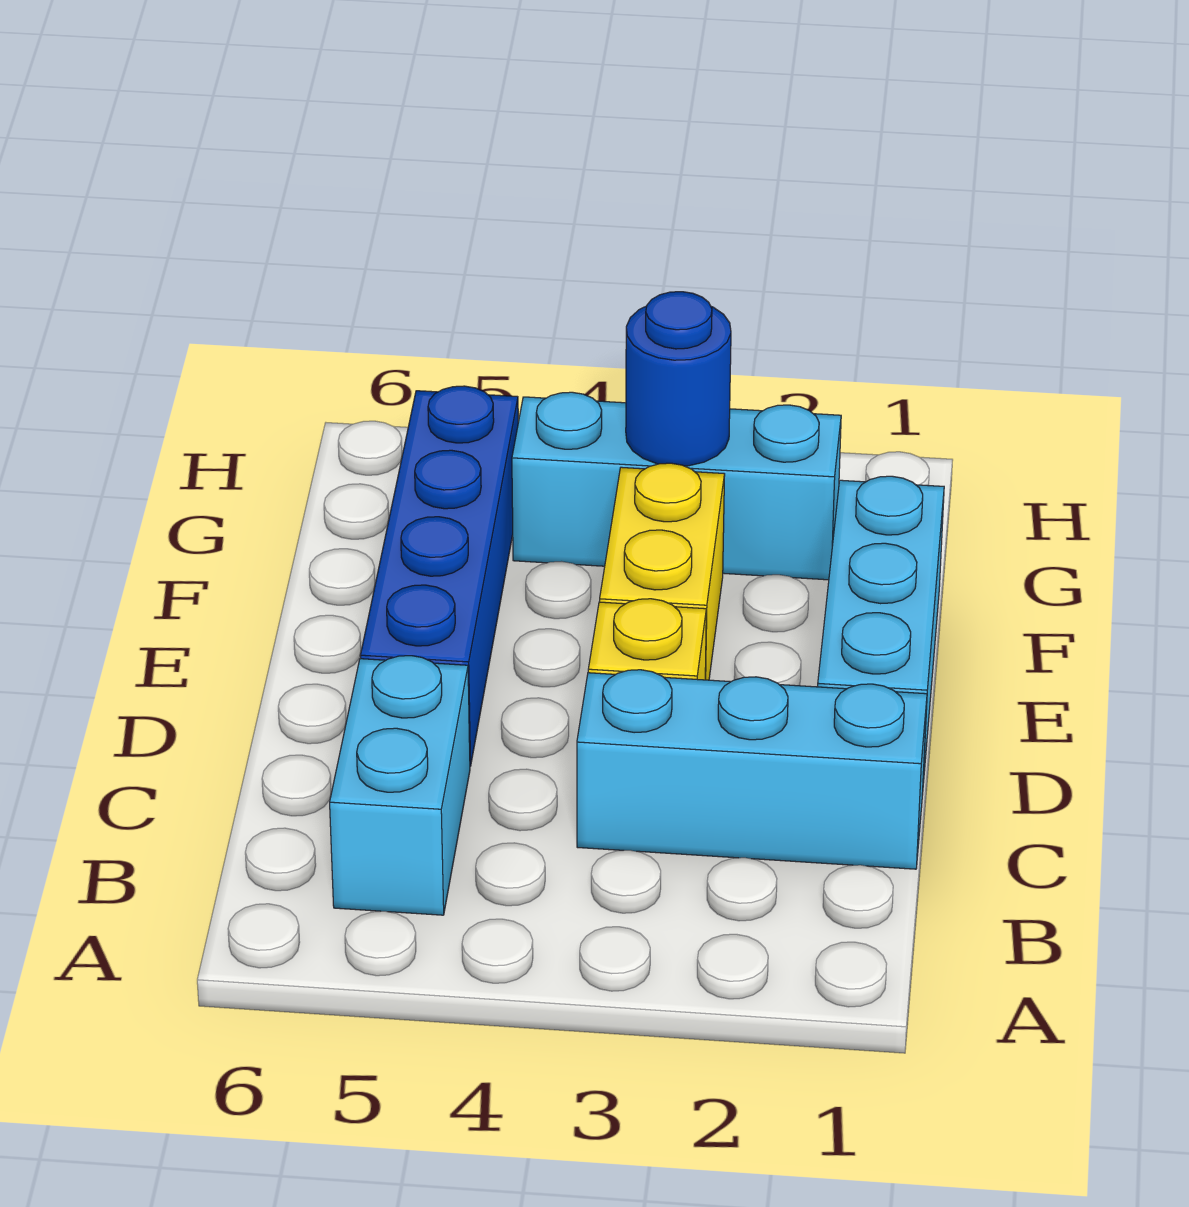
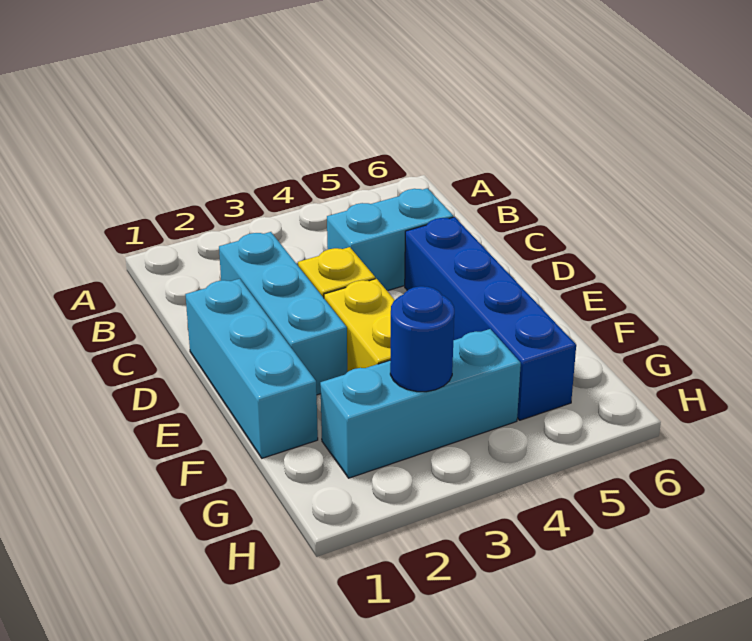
cyan 1x2 brick [330,656,470,915] -> cyan 1x2 brick turned to [327,188,453,291]
cyan 1x3 brick [577,670,927,869] -> cyan 1x3 brick turned to [219,232,347,395]

